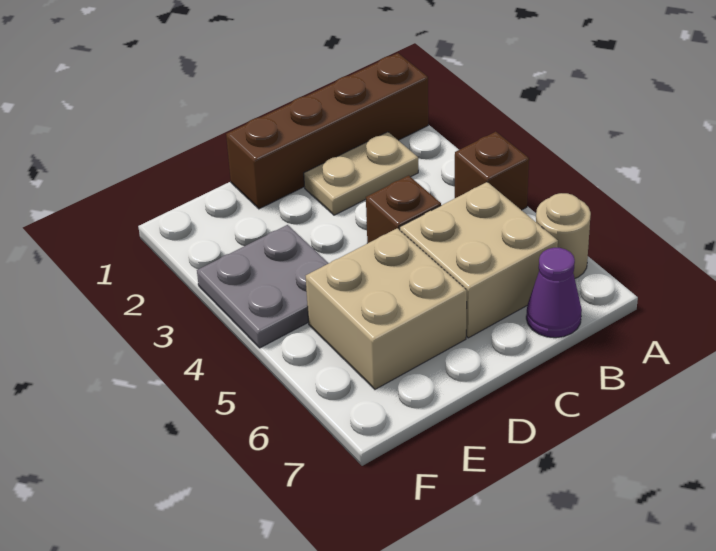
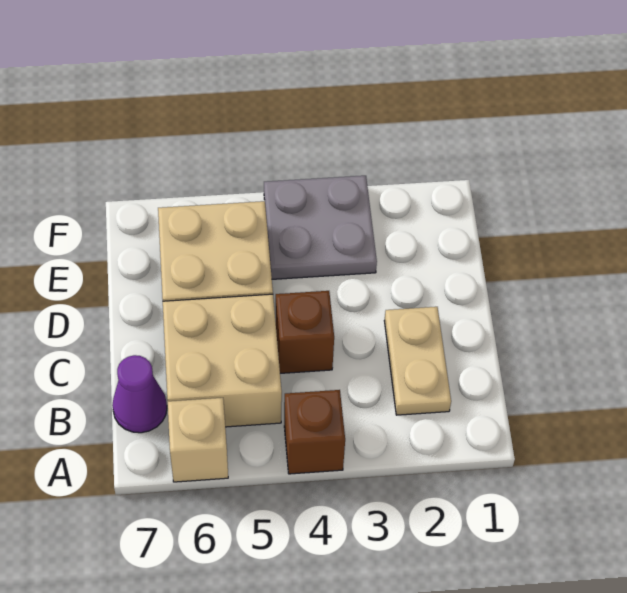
brown 1x4 brick [226,53,428,209] -> none
tan 1x1 round brick [536,193,591,278] -> tan 1x1 brick [168,398,228,482]

